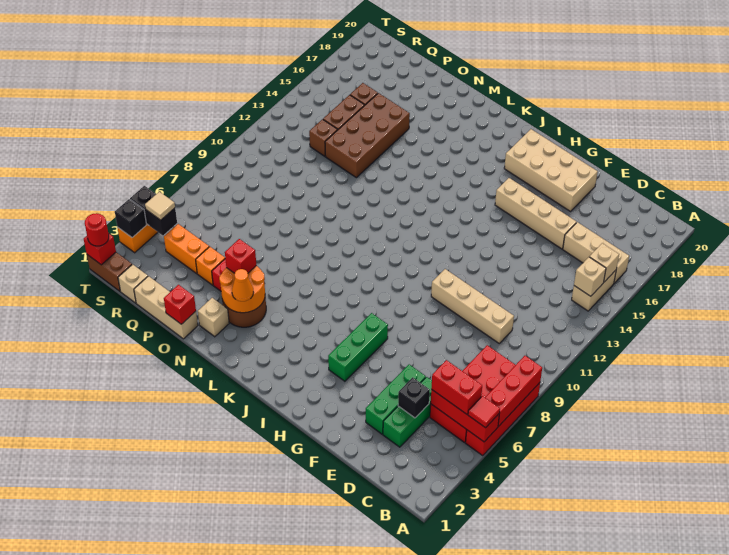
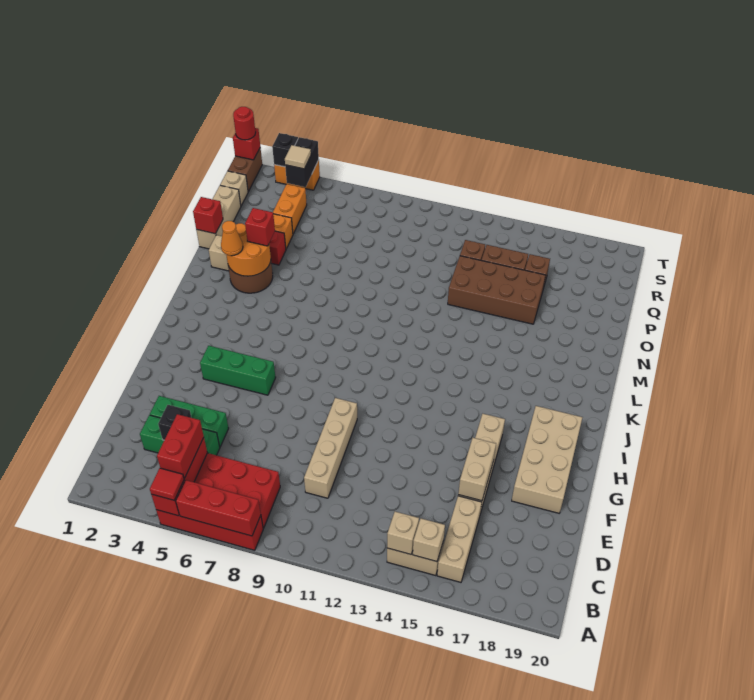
none -> tan 1x2 brick [458,438,496,501]

